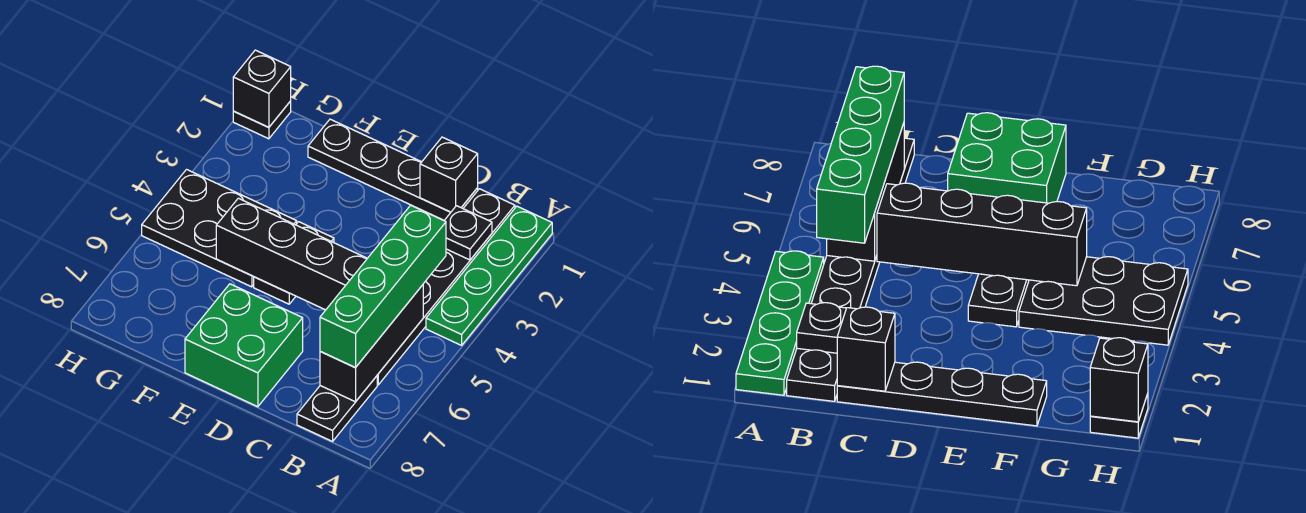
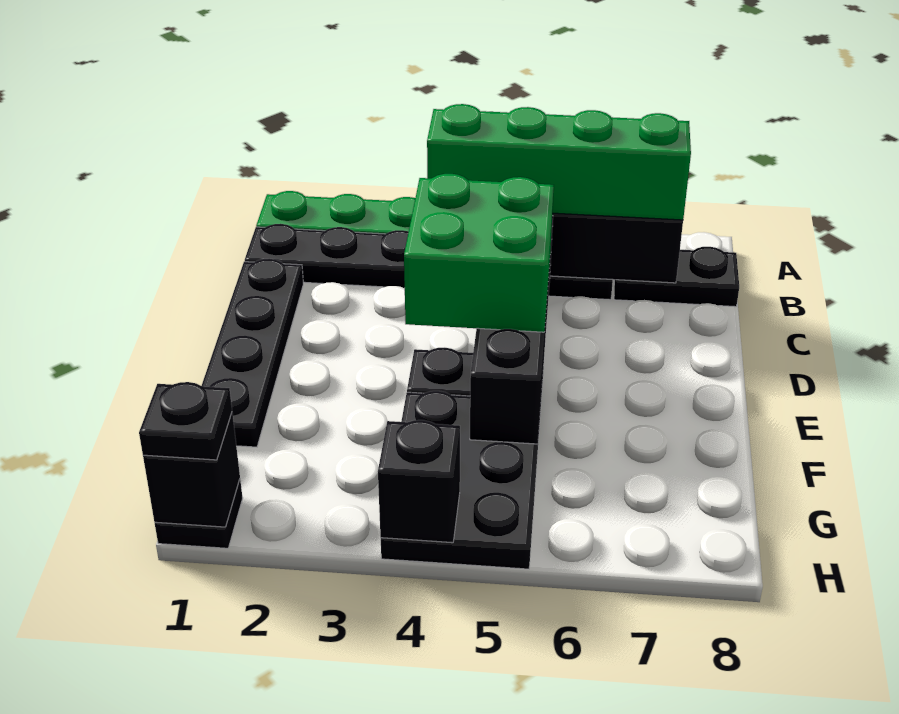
black 1x1 plate [444,206,492,260] -> black 1x1 plate moved to [139,382,232,460]
black 1x1 brick [420,137,478,212] -> black 1x1 brick moved to [378,420,460,543]
green 2x2 brick [185,284,303,407] -> green 2x2 brick moved to [404,174,554,332]

